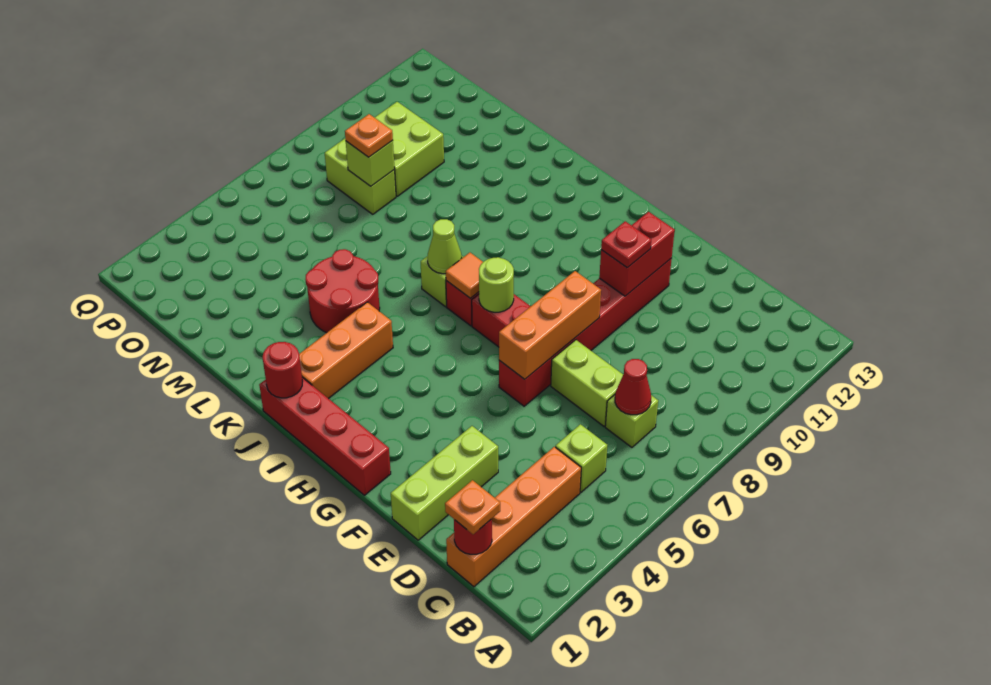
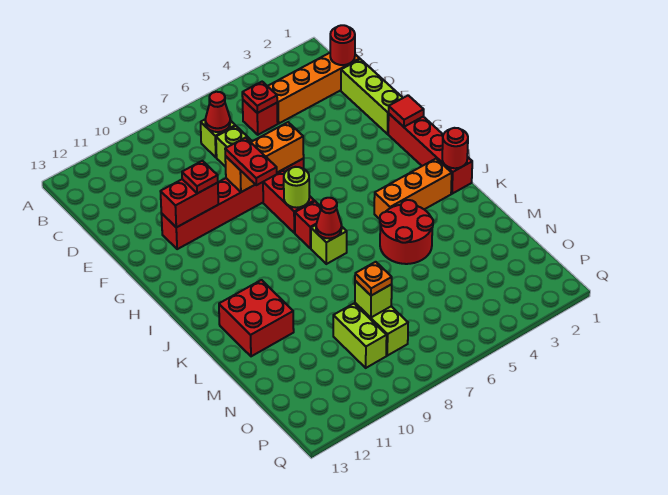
orange 1x1 plate [445,480,500,534] -> none
lime 1x1 brick [555,424,607,492] -> red 1x1 brick [243,100,278,135]
none -> red 1x1 plate [242,82,277,113]
lime 1x3 brick [391,426,498,540] -> lime 1x3 brick turned to [341,59,403,134]
none -> red 1x2 plate [225,138,277,185]
none -> red 1x1 tile [389,95,424,127]
orange 1x1 tile [446,253,483,298] -> none
lime 1x1 cone [428,219,462,274] -> red 1x1 cone [316,198,342,239]
none -> red 2x2 brick [219,280,294,356]
lime 2x2 brick [374,102,444,196] -> lime 1x2 brick [333,304,387,368]

